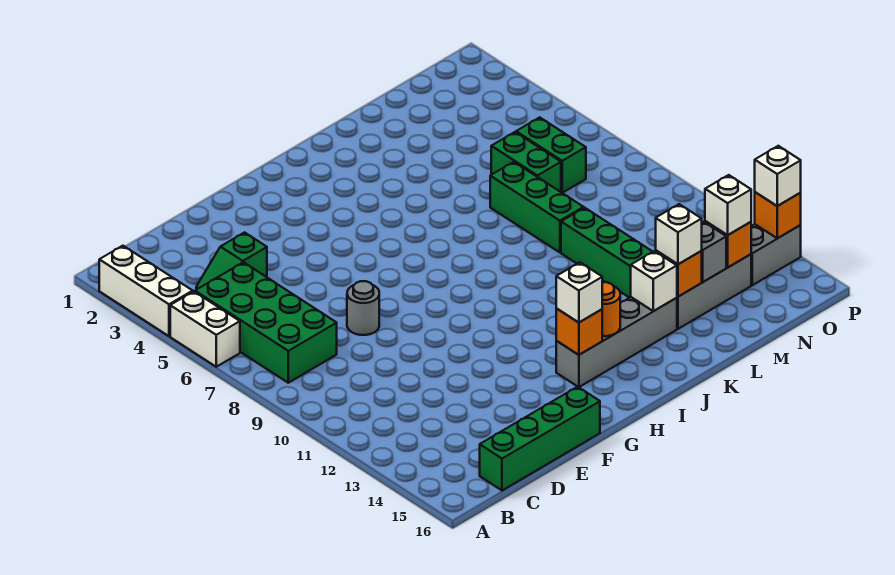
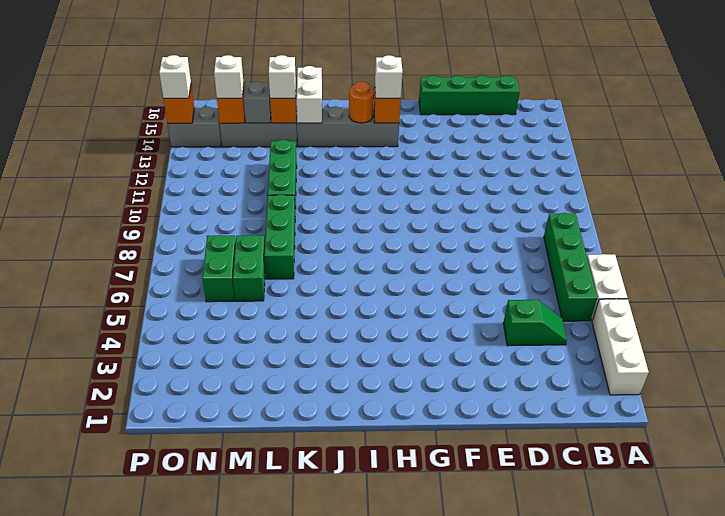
green 2x4 brick [195,262,337,383] -> green 1x4 brick [544,213,597,321]
grey 1x1 round brick [347,281,379,335] -> none
white 1x1 brick [631,251,677,311] -> white 1x2 brick [297,66,322,123]

